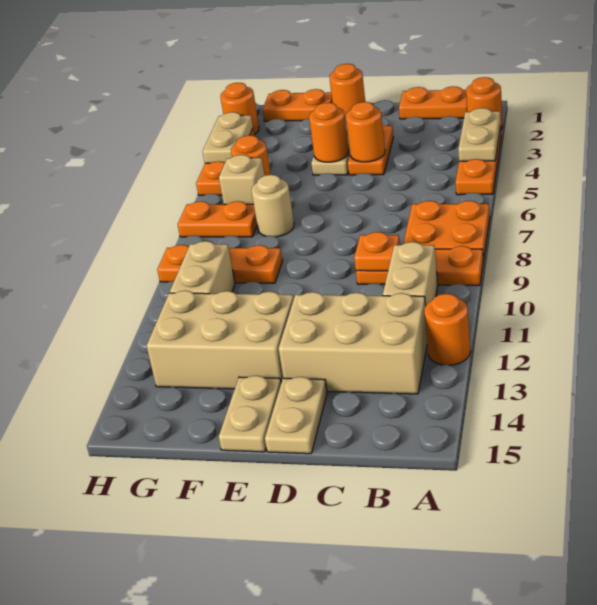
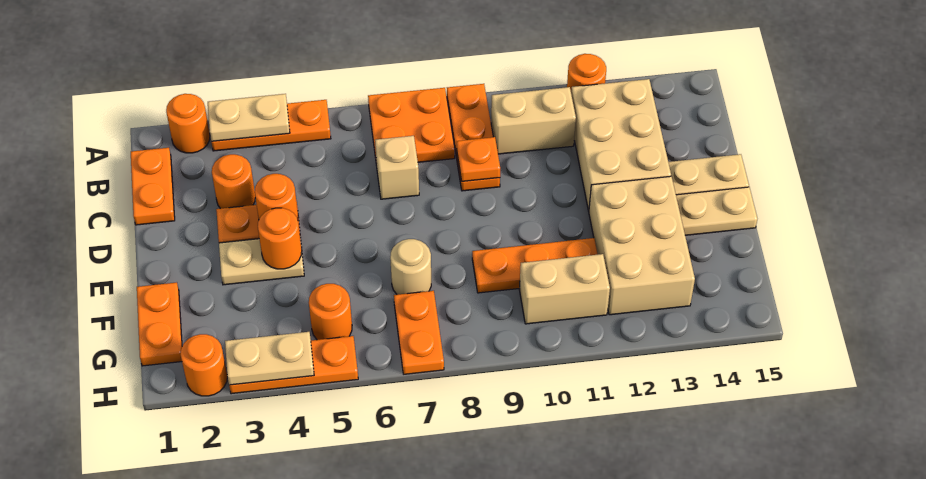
orange 1x1 round brick [330,64,365,118] -> orange 1x1 round brick moved to [212,154,255,209]
orange 1x3 plate [157,245,283,283] -> orange 1x3 plate turned to [472,238,598,293]
tan 1x1 brick [219,155,265,204] -> tan 1x1 brick moved to [375,136,419,199]

